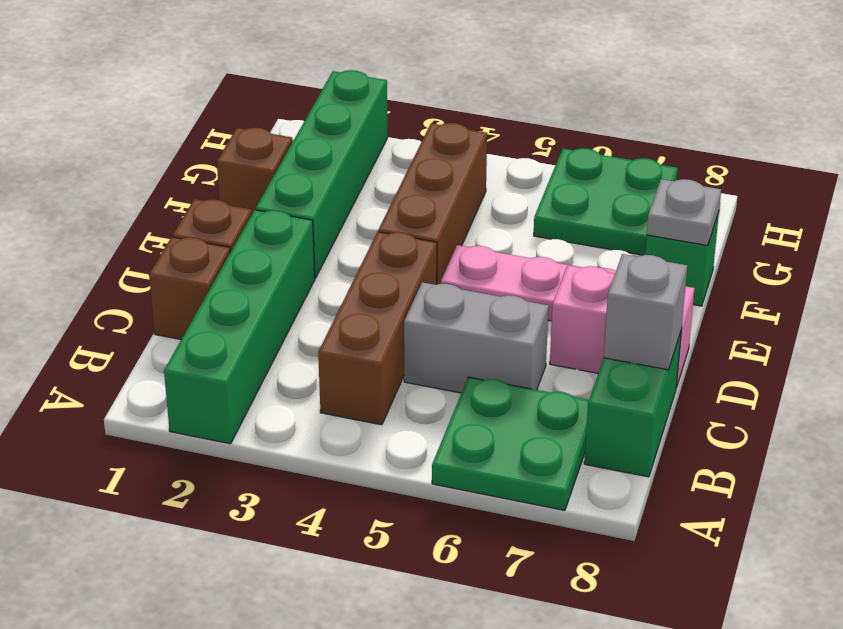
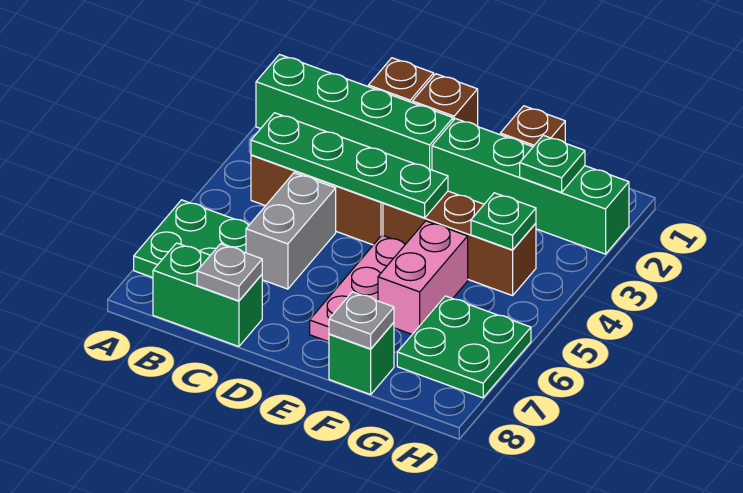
none -> green 1x4 plate [251,113,448,218]
grey 1x1 brick [604,254,687,370] -> grey 1x1 plate [197,244,262,301]
pink 1x2 brick [550,266,695,388] -> pink 1x2 brick moved to [378,221,468,334]
none -> green 1x1 plate [520,135,585,192]
none -> green 1x1 plate [471,193,536,250]

